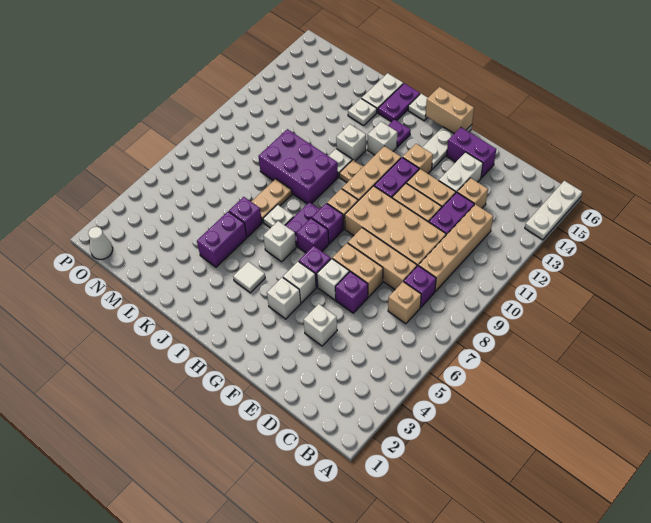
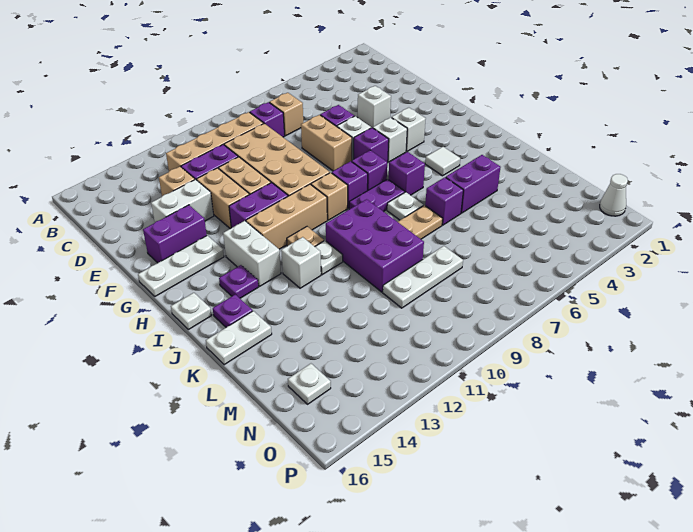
white 1x3 plate [525,181,582,240] -> white 1x3 plate moved to [383,246,463,308]
tan 1x3 brick [348,228,417,290] -> none
purple 1x2 brick [447,127,496,178] -> purple 1x2 brick turned to [143,205,207,263]
tan 1x1 brick [403,144,433,174] -> none
tan 1x2 brick [426,87,474,134] -> none
white 1x1 brick [263,221,296,262] -> purple 1x1 brick [388,152,425,195]
white 1x1 brick [368,122,397,155] -> white 1x2 brick [223,221,281,286]
purple 1x2 plate [378,83,420,122] -> purple 1x1 plate [213,295,253,327]
white 1x1 plate [348,99,377,126] -> white 1x1 plate moved to [288,364,331,404]

